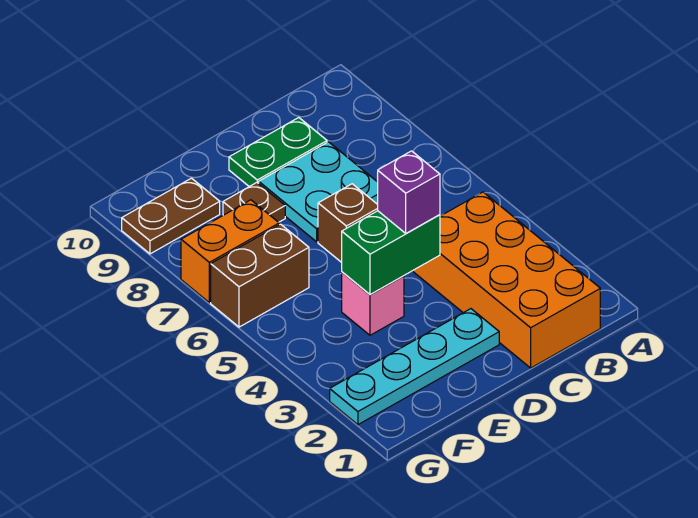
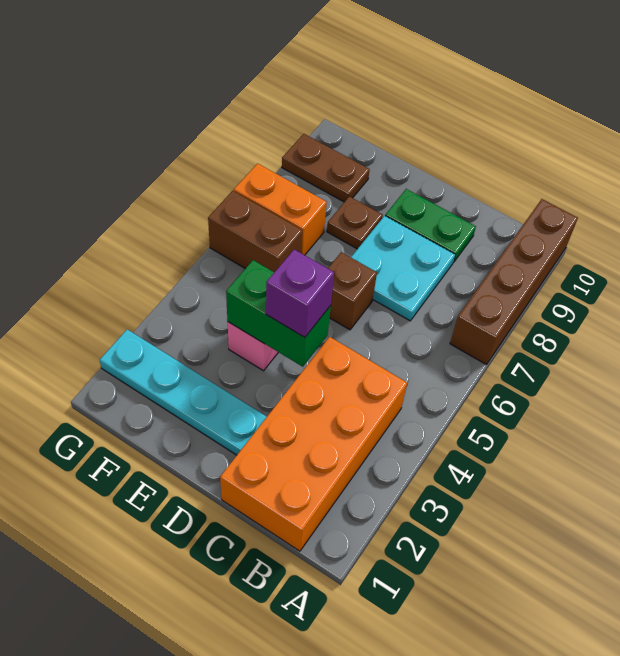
none -> brown 1x4 brick [450,199,578,365]

